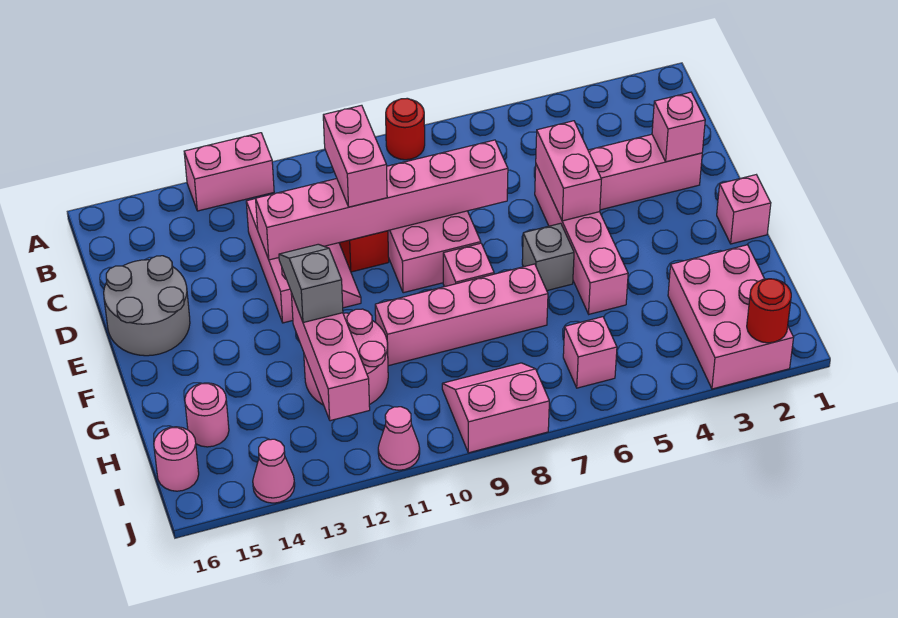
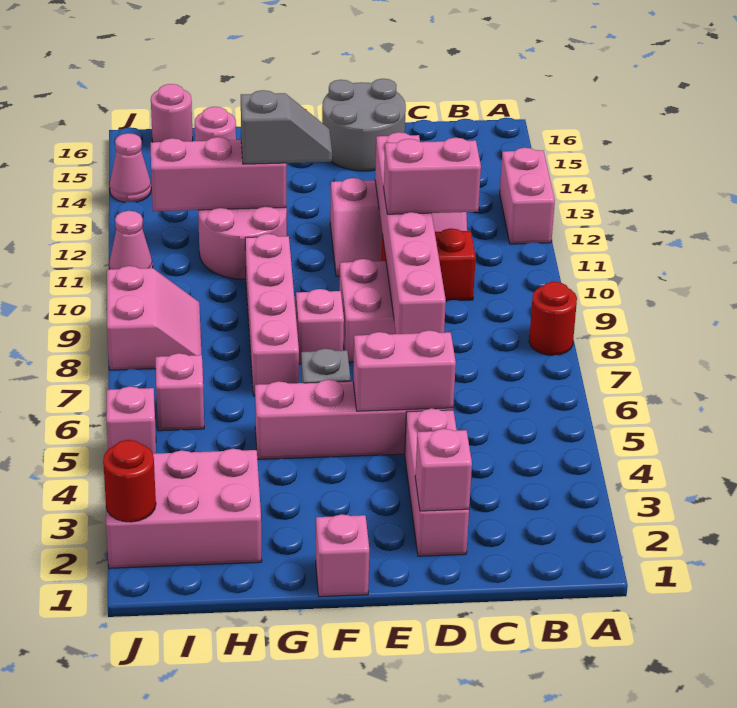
none -> pink 1x1 brick [106,386,156,454]

